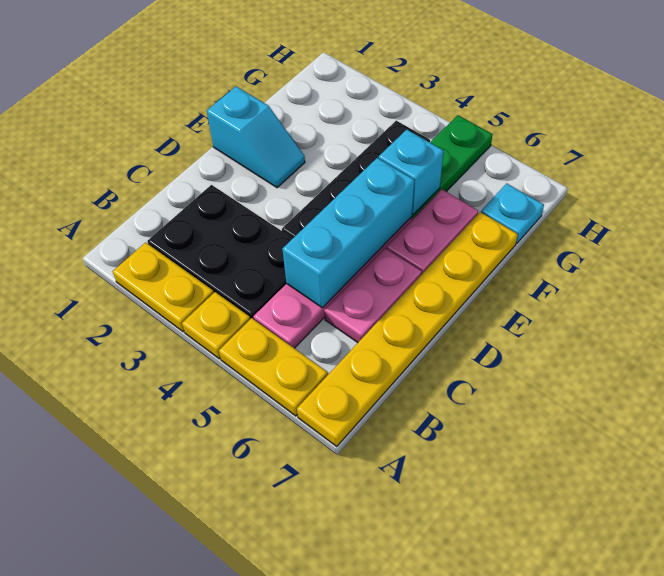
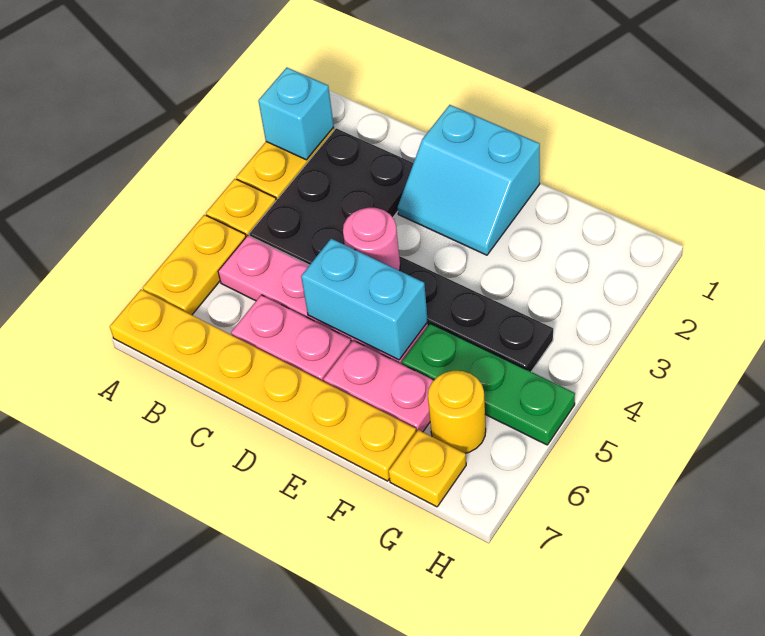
cyan 1x3 brick [282,158,414,308] -> cyan 1x2 brick [301,239,428,360]
none -> pink 1x1 round brick [343,208,400,271]
cyan 1x2 slope [207,86,305,188] -> cyan 2x2 slope [398,105,540,255]
cyan 1x1 brick [379,130,444,215] -> cyan 1x1 brick moved to [258,68,334,160]
none -> yellow 1x1 round brick [428,371,486,453]
cyan 1x1 plate [481,183,544,244] -> yellow 1x1 plate [389,430,466,507]

